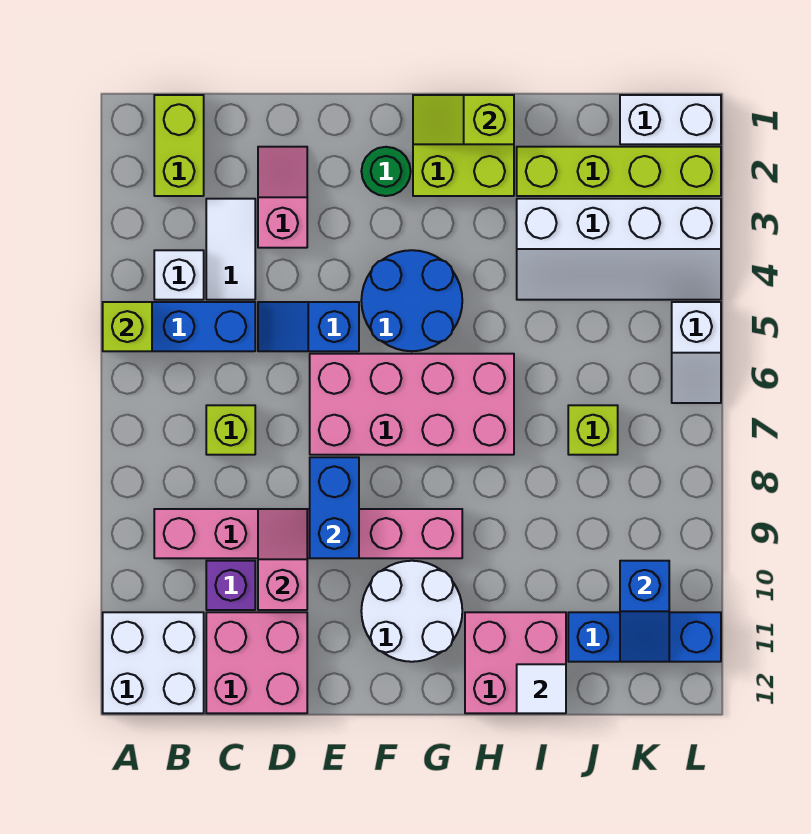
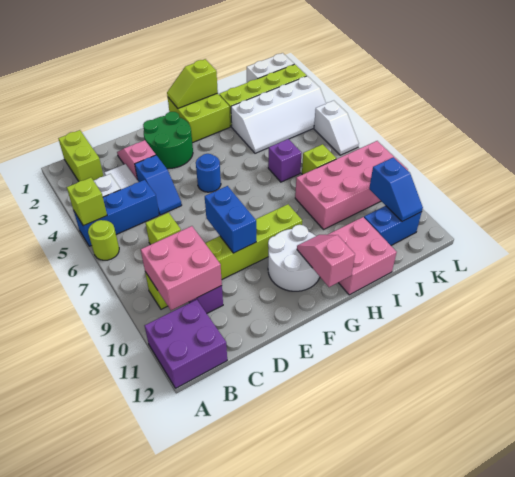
none -> lime 1x1 round brick [88,220,119,260]
white 2x2 brick [103,612,204,713] -> purple 2x2 brick [145,300,227,388]
pink 1x6 brick [154,509,462,558] -> lime 1x6 brick [145,204,302,309]
pink 2x2 brick [206,612,307,713] -> pink 2x2 brick moved to [141,226,222,310]
blue 1x2 slope [258,302,359,351] -> blue 1x2 slope turned to [135,155,182,215]
pink 1x2 slope [258,509,307,610] -> pink 1x2 slope moved to [297,235,355,287]
pink 2x4 brick [310,354,514,455] -> pink 2x4 brick moved to [295,141,408,230]
green 1x1 round brick [361,147,411,196] -> green 2x2 round brick [143,112,193,169]
blue 2x2 round brick [361,250,462,351] -> blue 1x1 round brick [196,154,221,192]
none -> purple 1x1 brick [268,139,301,182]
white 1x1 tile [517,664,566,713] -> none
blue 1x3 brick [568,612,721,662] -> blue 1x2 brick [364,206,422,245]

